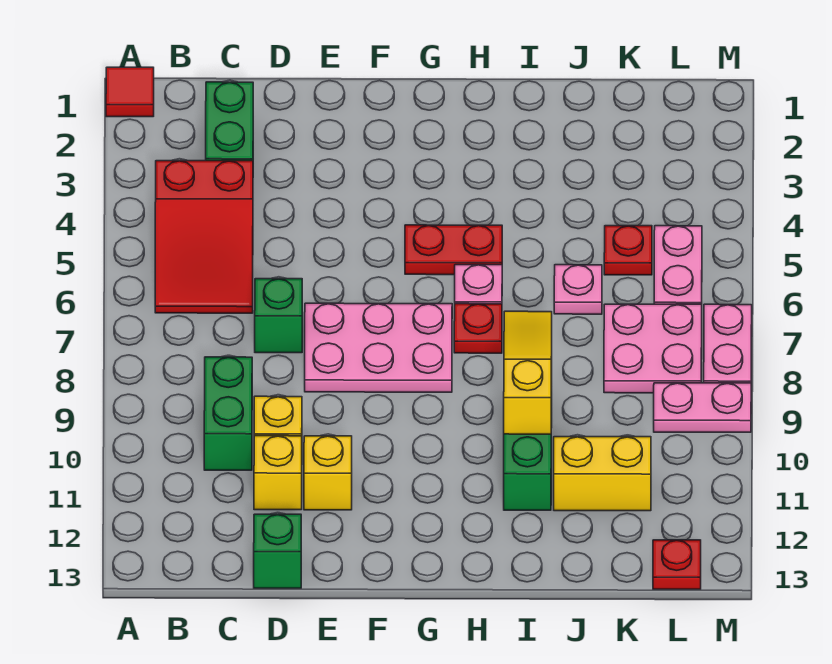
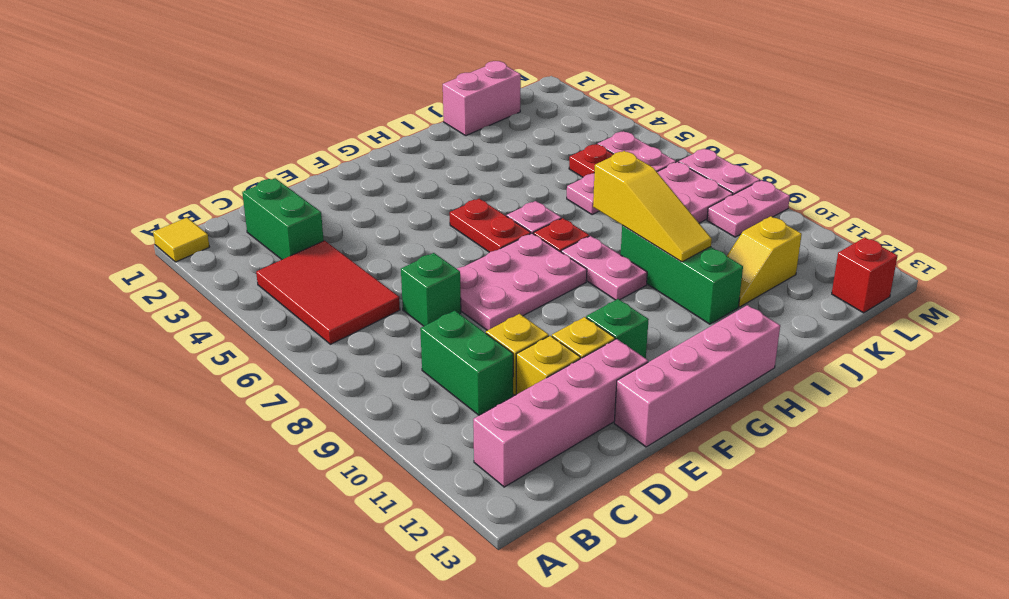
red 1x1 tile [106,67,154,117] -> yellow 1x1 tile [153,218,209,262]
red 2x3 slope [155,161,253,313] -> red 2x3 tile [256,241,400,344]
none -> pink 1x4 brick [473,339,648,487]
green 1x1 brick [254,514,301,588] -> green 1x1 brick moved to [586,299,649,358]
none -> pink 1x4 brick [614,305,780,447]
red 1x2 plate [405,225,502,275] -> red 1x2 plate turned to [450,199,531,252]
none -> pink 1x2 plate [561,236,647,300]
yellow 1x3 slope [504,311,552,434] -> yellow 1x3 slope turned to [593,151,712,262]
none -> pink 1x2 brick [443,61,521,136]
yellow 1x2 brick [554,437,651,511] -> yellow 1x2 slope [727,216,802,307]
red 1x1 plate [653,540,701,589] -> red 1x1 brick [832,237,897,313]

